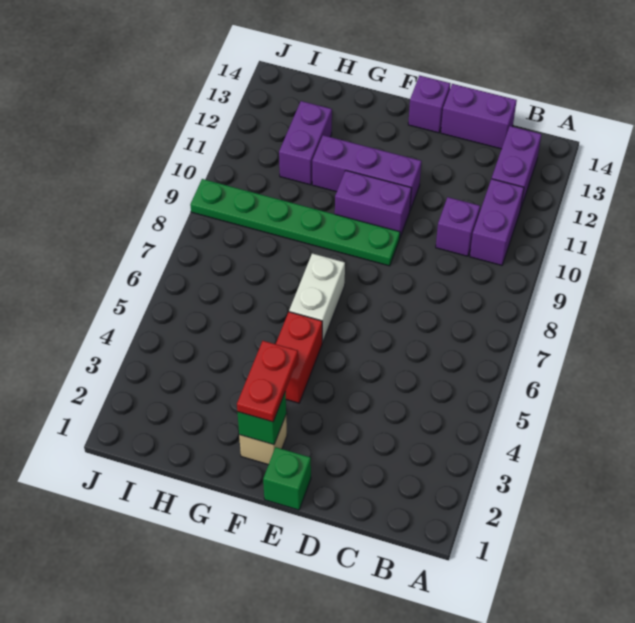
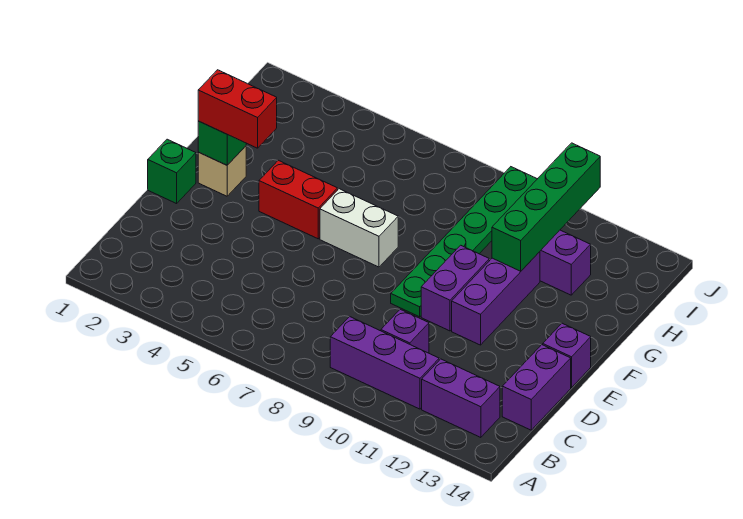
purple 1x2 brick [470,179,524,265] -> purple 1x3 brick [330,317,439,409]
red 1x2 plate [237,341,298,422] -> red 1x2 brick [198,70,277,148]
none -> green 1x4 brick [492,143,600,271]

